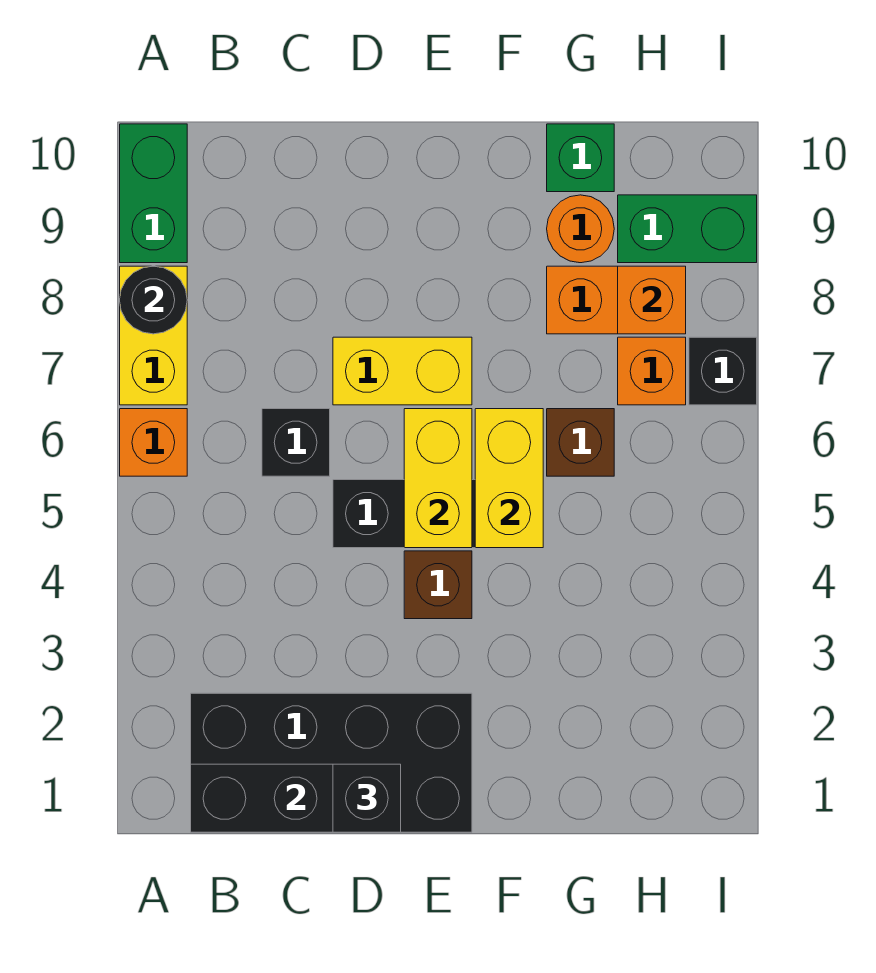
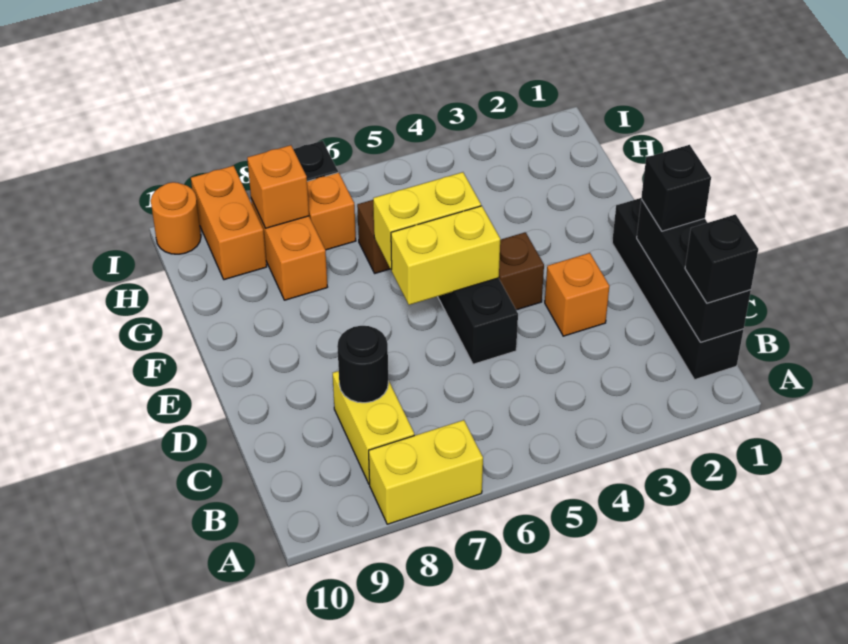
orange 1x1 brick [120,409,187,476] -> orange 1x1 brick moved to [545,253,609,336]
black 1x1 round brick [120,266,187,334] -> black 1x1 round brick moved to [337,326,388,403]
green 1x2 brick [120,124,187,263] -> none
black 2x4 brick [191,693,472,832] -> black 1x4 brick [612,198,743,380]
black 1x1 brick [262,409,330,476] -> black 1x1 brick moved to [685,214,758,303]
yellow 1x2 brick [333,337,472,405] -> yellow 1x2 brick moved to [333,371,414,484]
orange 1x1 round brick [547,195,614,263] -> orange 1x1 round brick moved to [151,182,201,254]
green 1x1 brick [547,124,614,192] -> none
green 1x2 brick [618,195,757,263] -> orange 1x2 brick [191,166,267,280]

